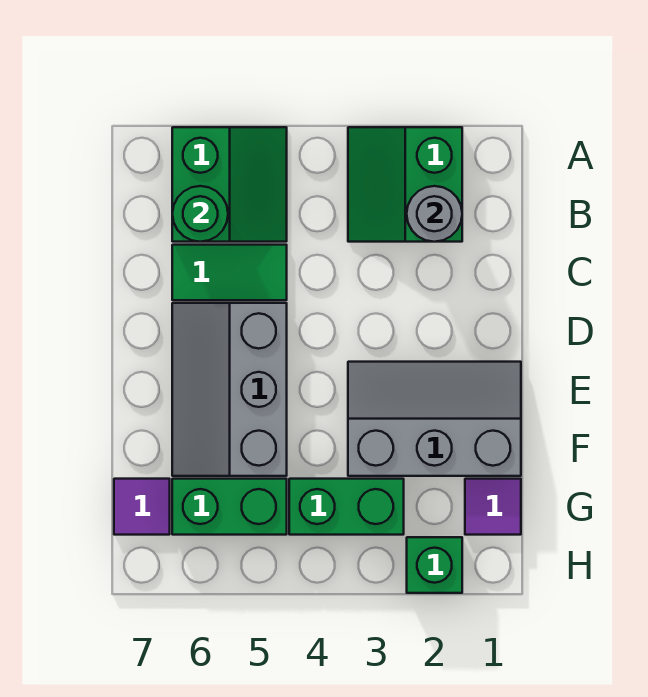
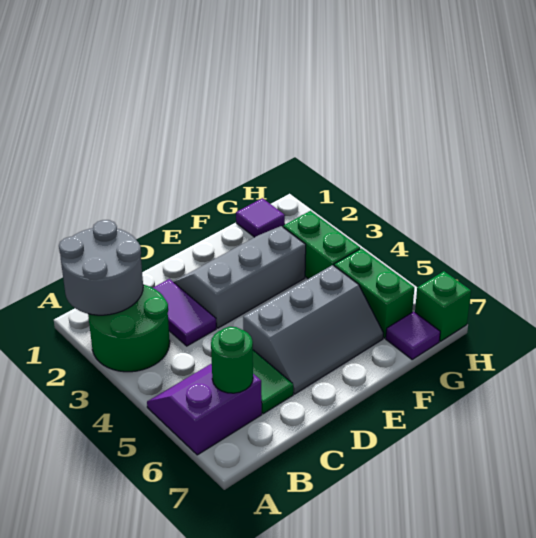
green 2x2 slope [348,127,462,242] -> green 2x2 round brick [88,285,170,372]
green 2x2 slope [172,127,287,242] -> purple 2x2 slope [147,364,262,455]
grey 1x1 round brick [407,186,462,242] -> grey 2x2 round brick [59,220,143,315]
none -> purple 1x2 tile [153,279,216,346]
grey 2x3 slope [348,362,521,476] -> grey 2x3 slope turned to [174,226,306,328]
green 1x1 brick [407,537,462,593] -> green 1x1 brick moved to [415,271,471,341]

